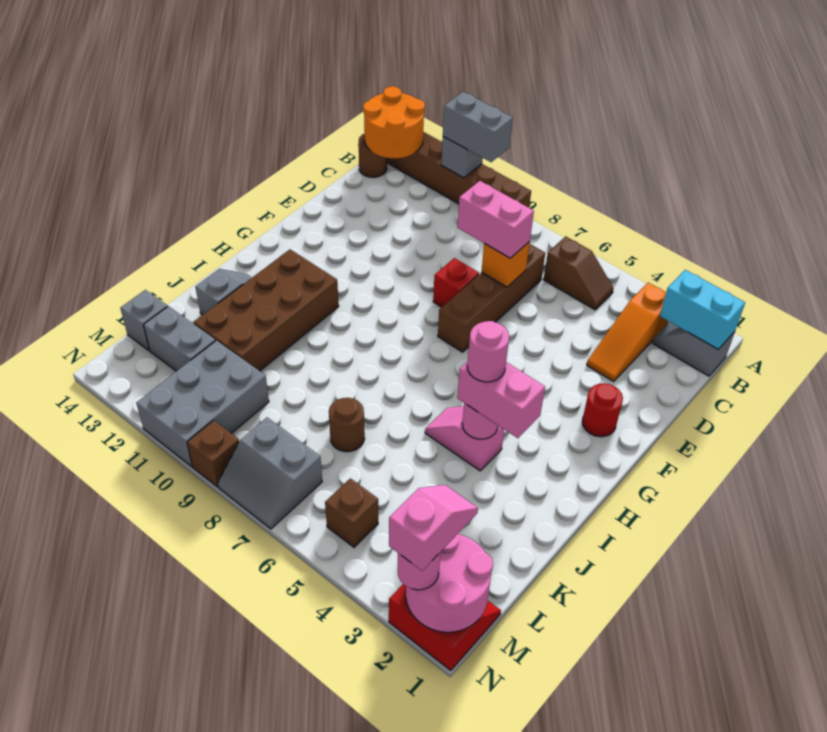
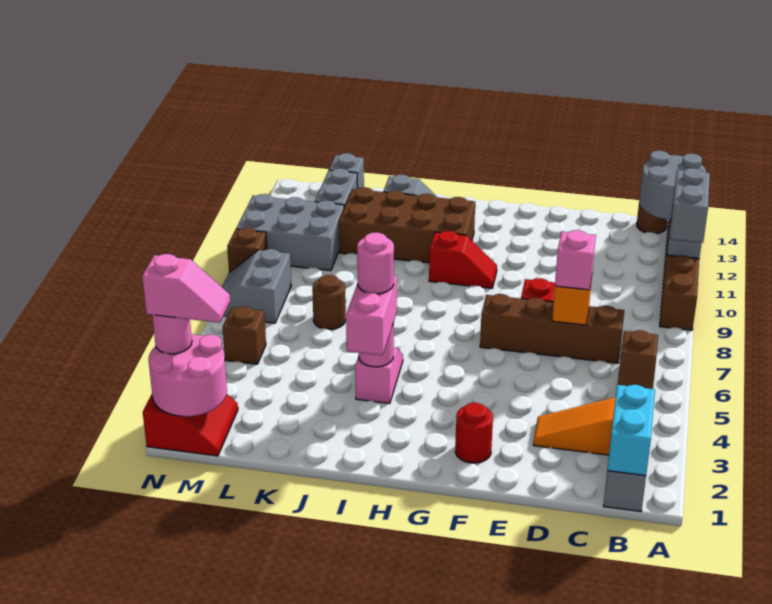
orange 2x2 round brick [363,86,425,158] -> grey 2x2 round brick [639,151,707,220]
pink 1x2 brick [457,181,534,258] -> pink 1x1 brick [555,230,596,290]
none -> red 1x2 slope [429,231,497,288]

